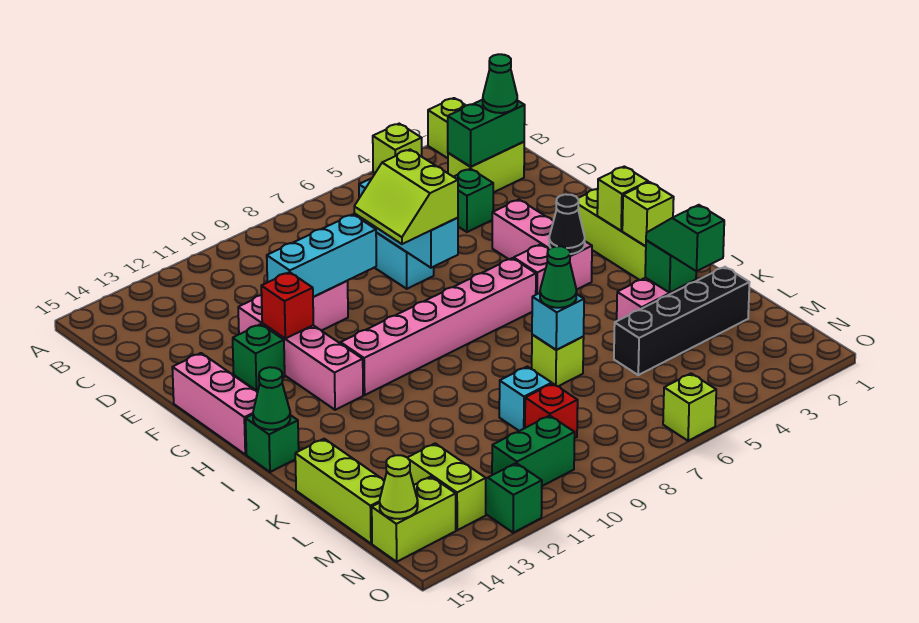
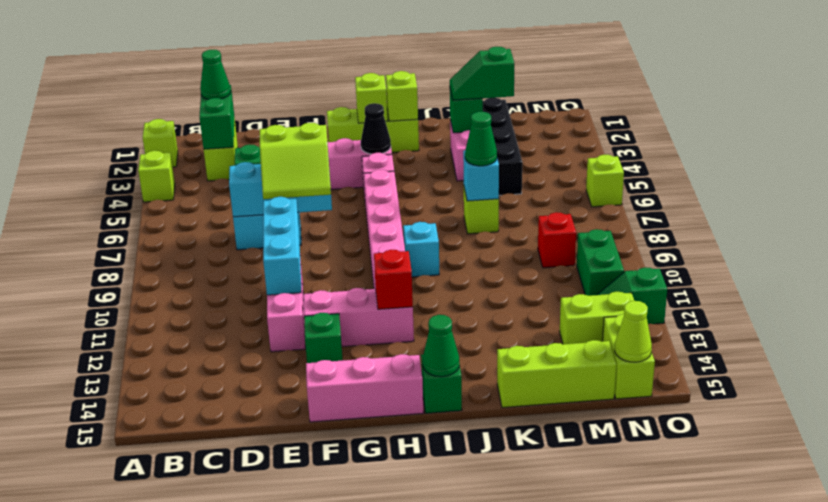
red 1x1 brick [261,272,313,339] -> red 1x1 brick moved to [374,250,413,309]
cyan 1x1 brick [499,367,552,431] -> cyan 1x1 brick moved to [403,222,439,277]

